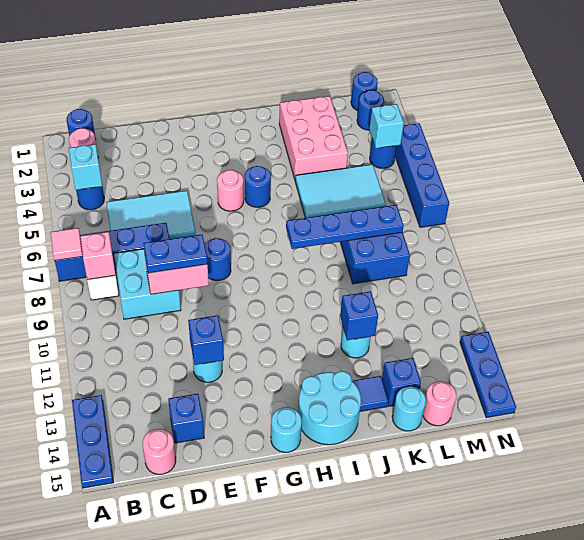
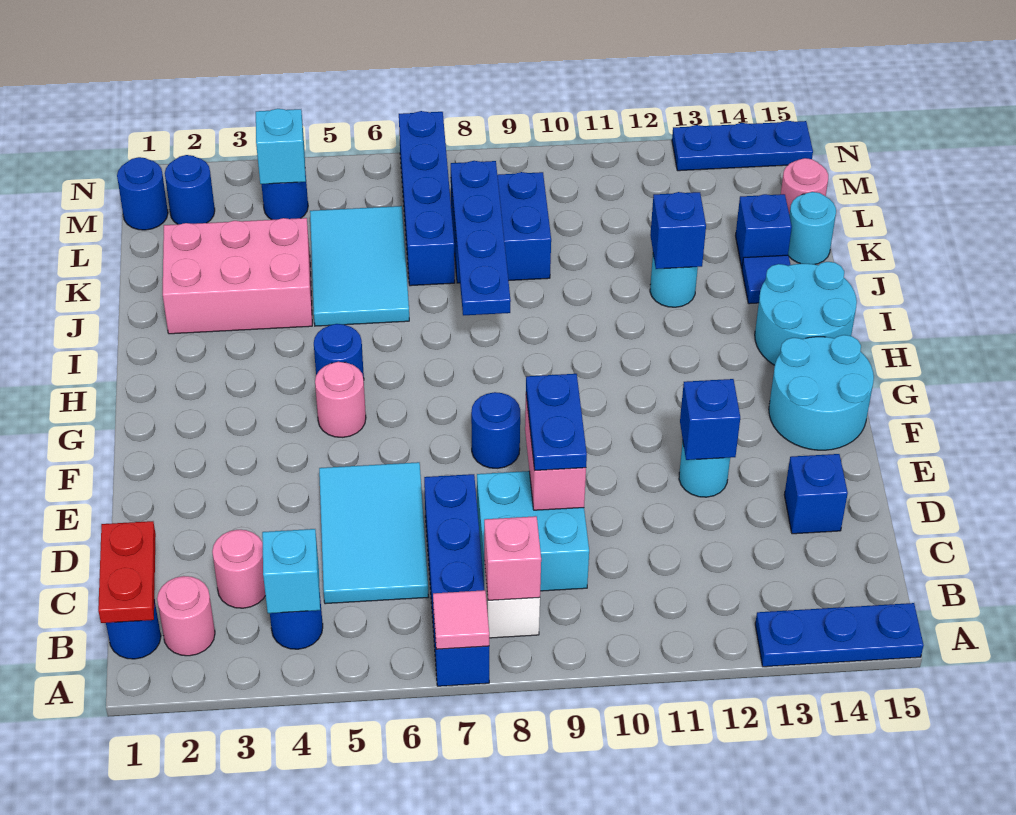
none -> red 1x2 plate [98,521,156,623]
pink 1x1 round brick [143,429,176,474] -> pink 1x1 round brick moved to [212,530,265,608]
cyan 1x1 round brick [271,407,302,452] -> cyan 2x2 round brick [769,335,874,450]
blue 1x4 brick [395,123,449,227] -> blue 1x4 brick turned to [399,111,455,286]

